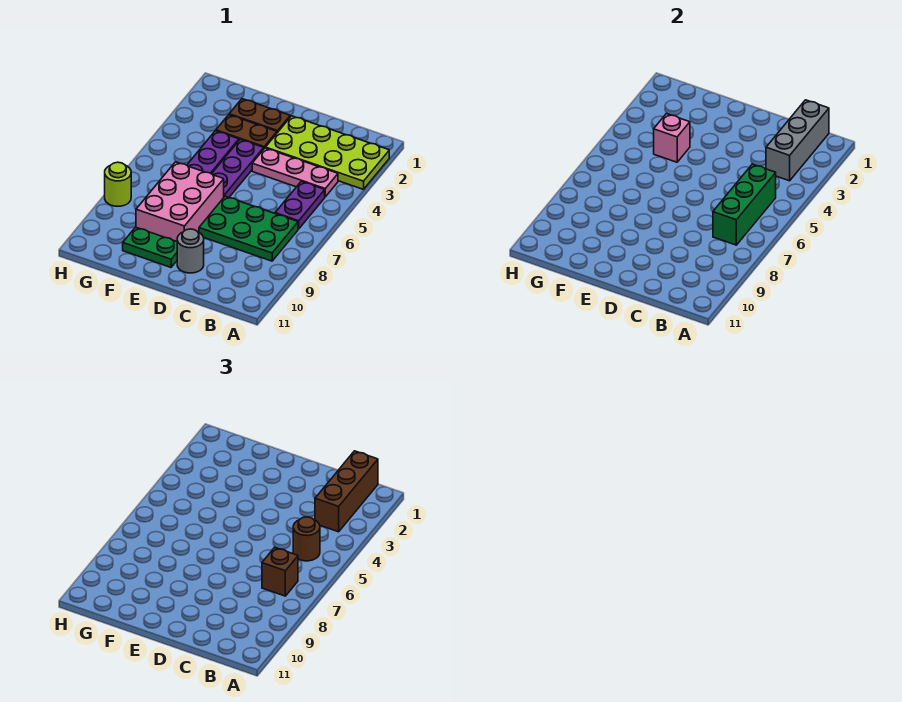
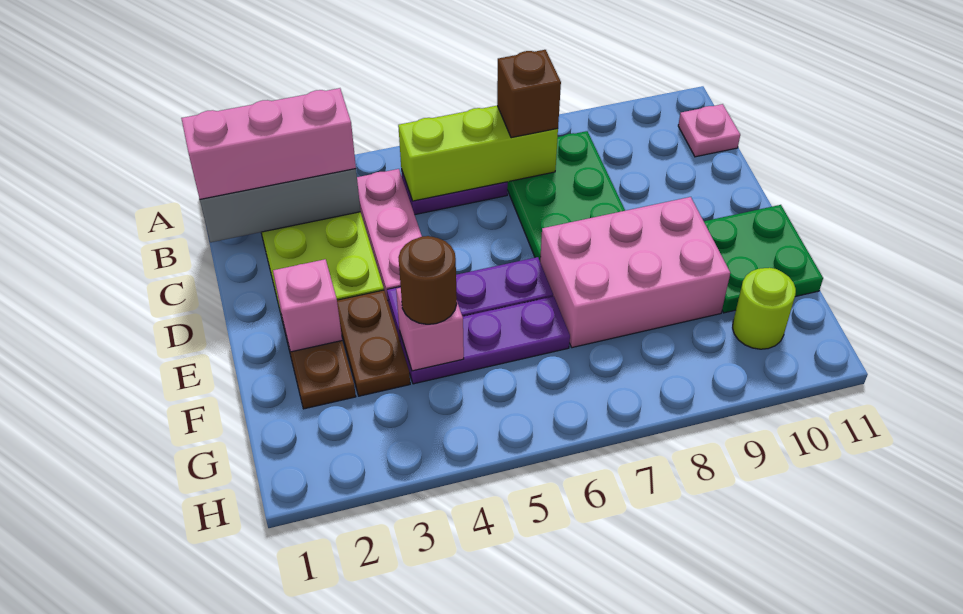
brown 1x3 brick [315,451,378,532] -> pink 1x3 brick [181,88,356,199]
green 1x3 brick [713,164,776,245] -> lime 1x3 brick [398,106,558,201]
brown 1x1 round brick [293,517,320,561] -> brown 1x1 round brick moved to [398,236,457,324]
none -> pink 1x1 plate [678,104,740,157]
grey 1x1 round brick [177,229,204,273] -> none
none -> pink 1x1 brick [273,259,342,352]
green 1x2 plate [123,227,177,267] -> green 2x2 plate [704,205,823,313]
lime 1x1 round brick [105,162,131,206] -> lime 1x1 round brick moved to [733,268,796,349]

